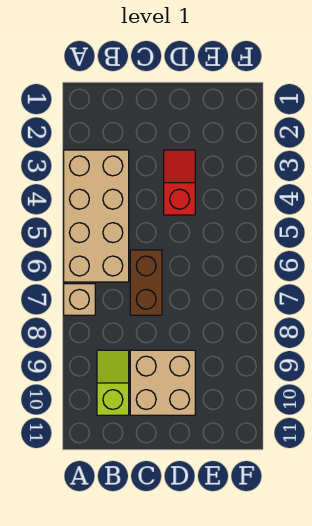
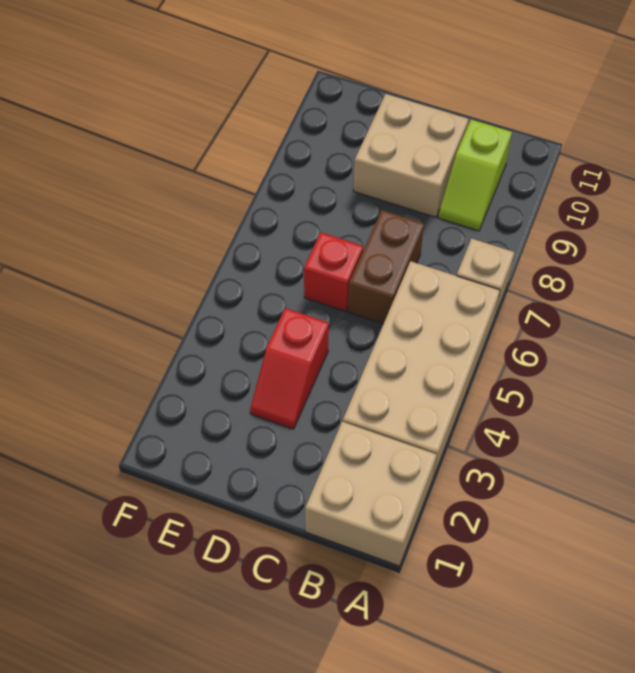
none -> tan 2x2 brick [305,422,437,566]
none -> red 1x1 brick [304,232,363,312]

